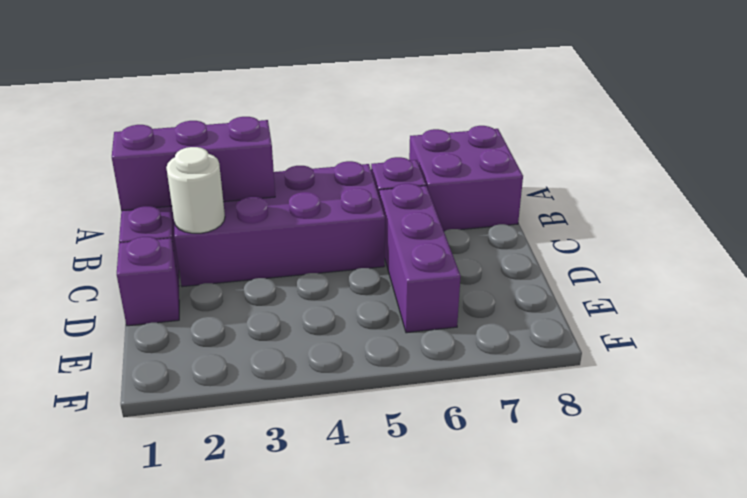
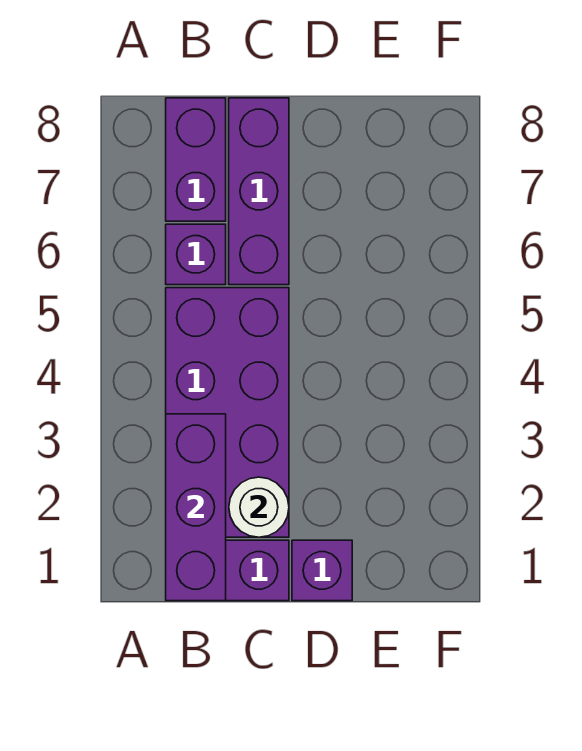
purple 2x2 brick [409,126,523,231] -> purple 1x2 brick [166,98,226,221]
purple 1x3 brick [379,183,461,333] -> purple 1x3 brick turned to [229,98,289,285]

